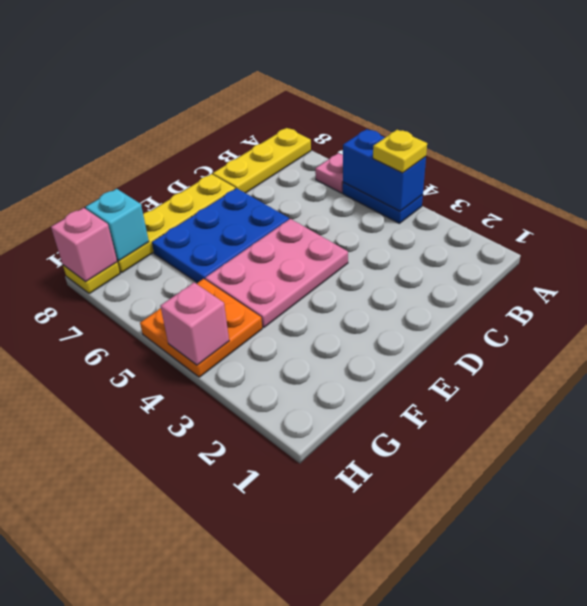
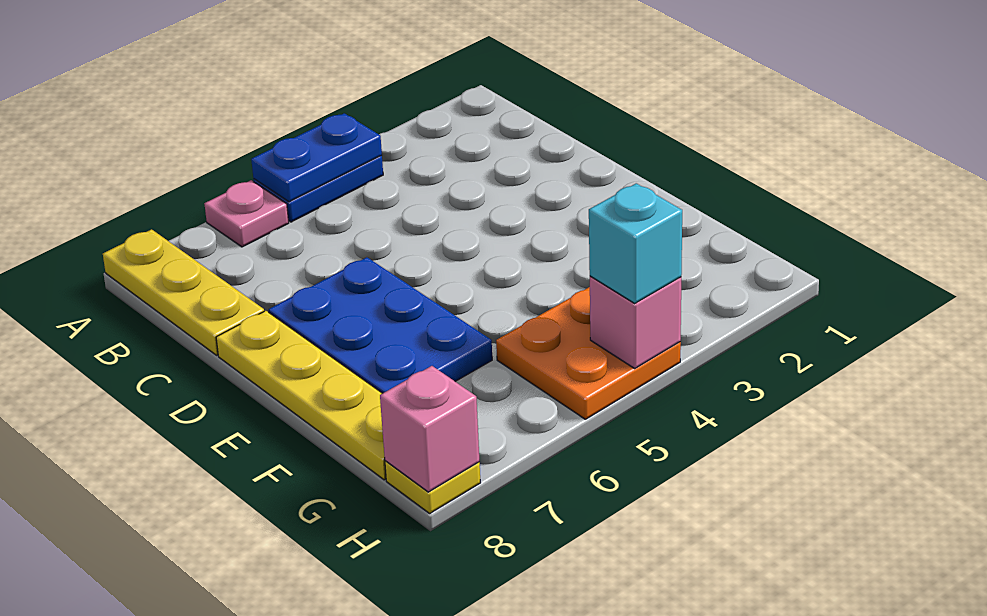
blue 1x2 brick [343,129,426,211] -> blue 1x2 plate [251,113,382,202]
yellow 1x1 plate [373,130,427,173] -> none
pink 2x3 plate [205,219,348,328] -> none
cyan 1x1 brick [86,189,149,261] -> cyan 1x1 brick moved to [589,183,682,303]

